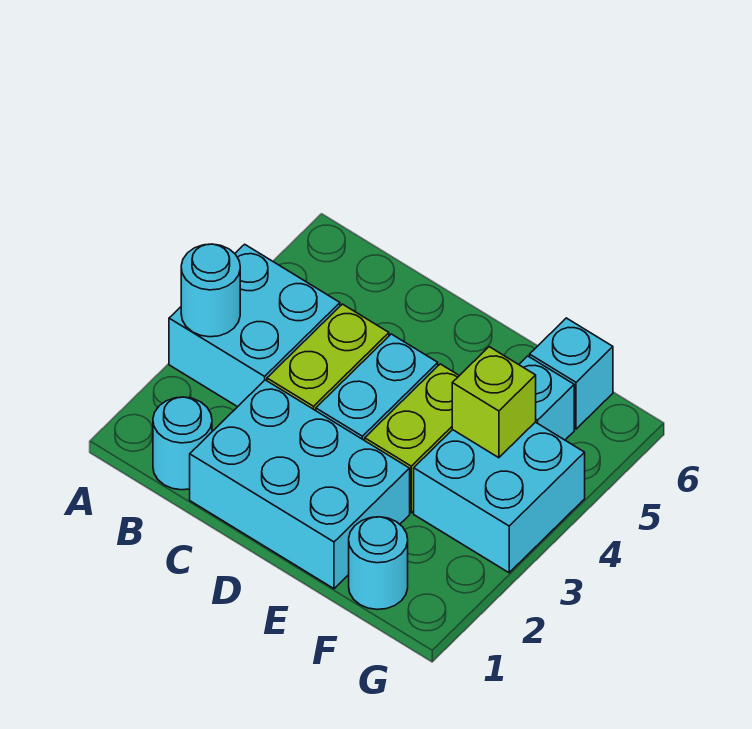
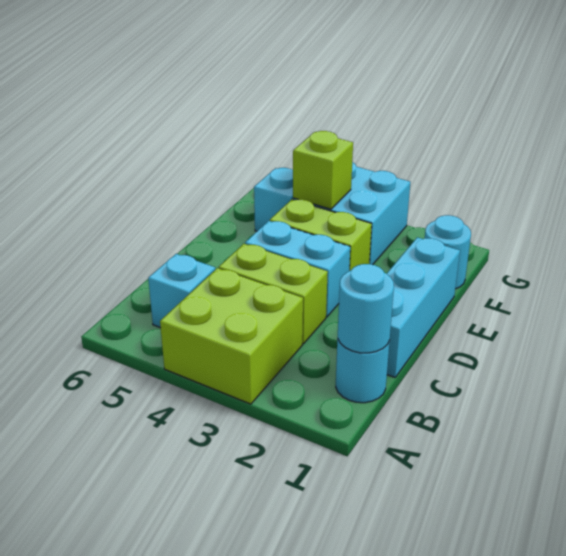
cyan 2x2 brick [169,244,340,407] -> lime 2x2 brick [160,268,303,404]
cyan 1x1 round brick [181,244,240,337] -> cyan 1x1 round brick moved to [338,264,394,353]
cyan 2x3 brick [190,380,410,589] -> cyan 1x3 brick [387,237,460,377]
cyan 1x1 brick [530,318,613,429] -> cyan 1x1 brick moved to [148,254,215,328]

